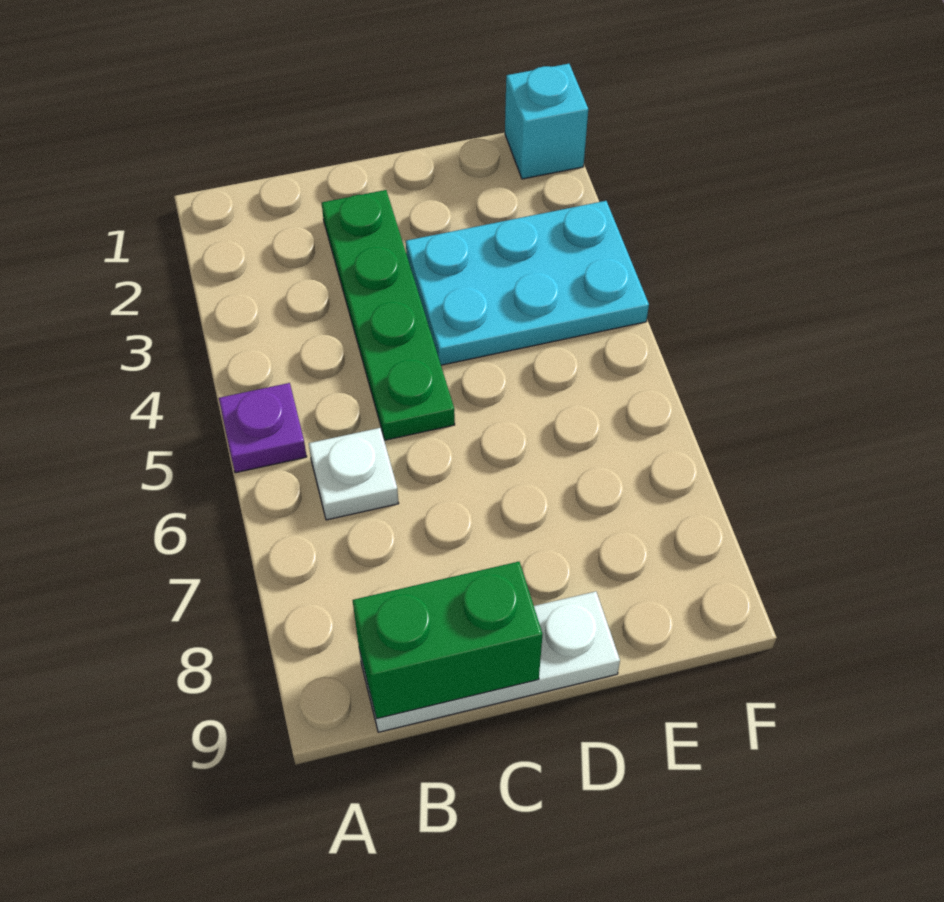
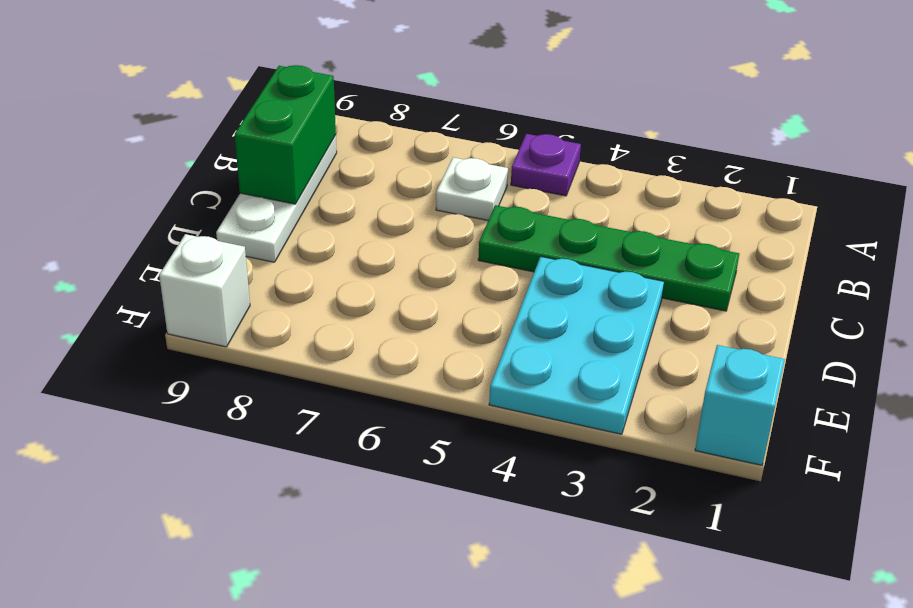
none -> white 1x1 brick [159,234,250,347]

